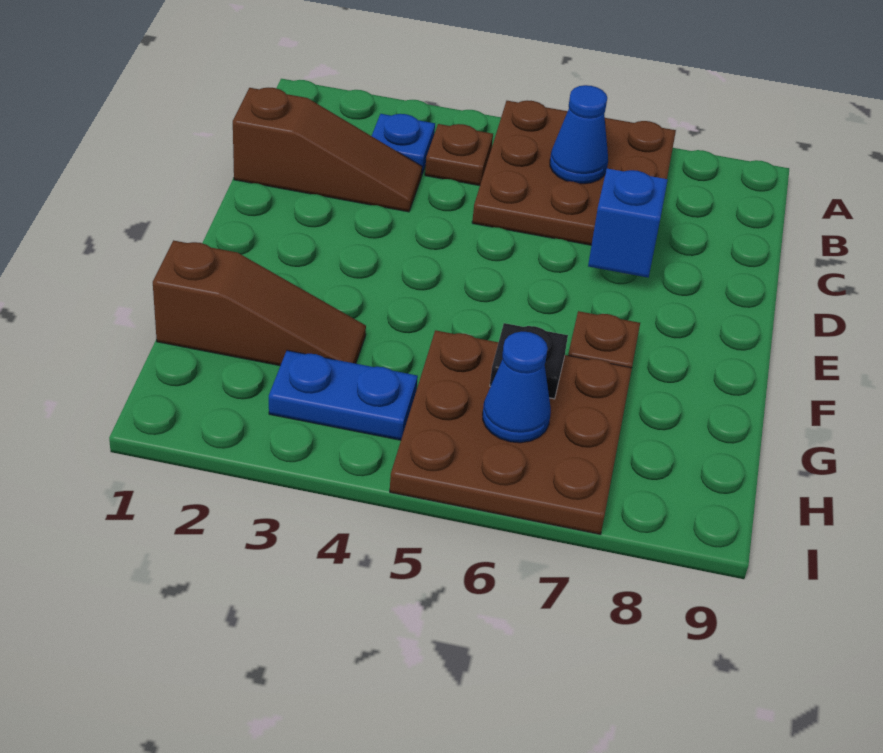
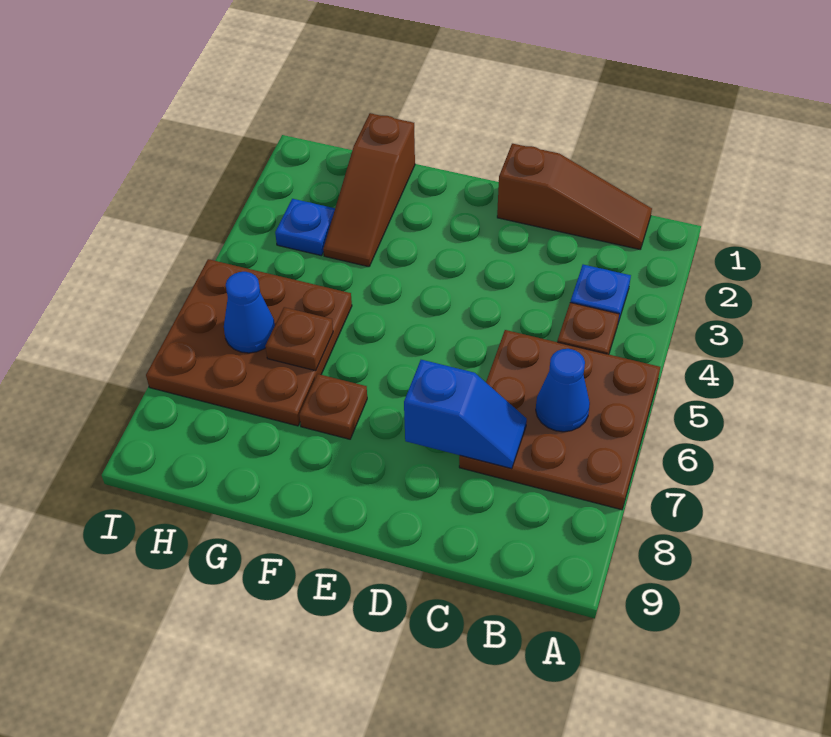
brown 1x3 slope [233,88,422,212] -> brown 1x3 slope turned to [497,144,652,249]
black 1x1 plate [490,323,568,399] -> brown 1x1 plate [265,307,333,371]
blue 1x2 plate [269,350,418,440] -> blue 1x1 plate [275,199,335,256]

